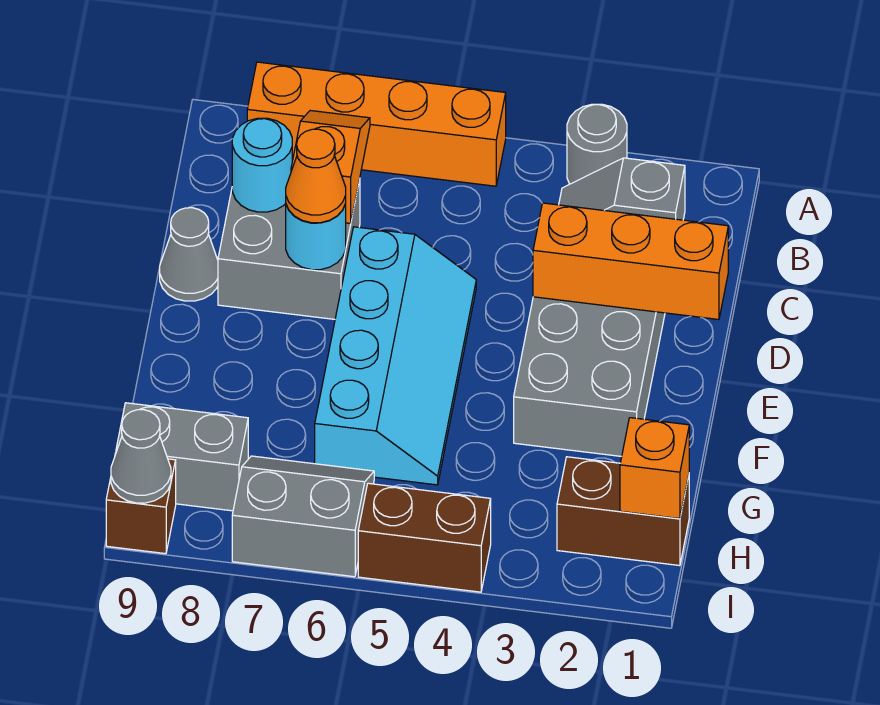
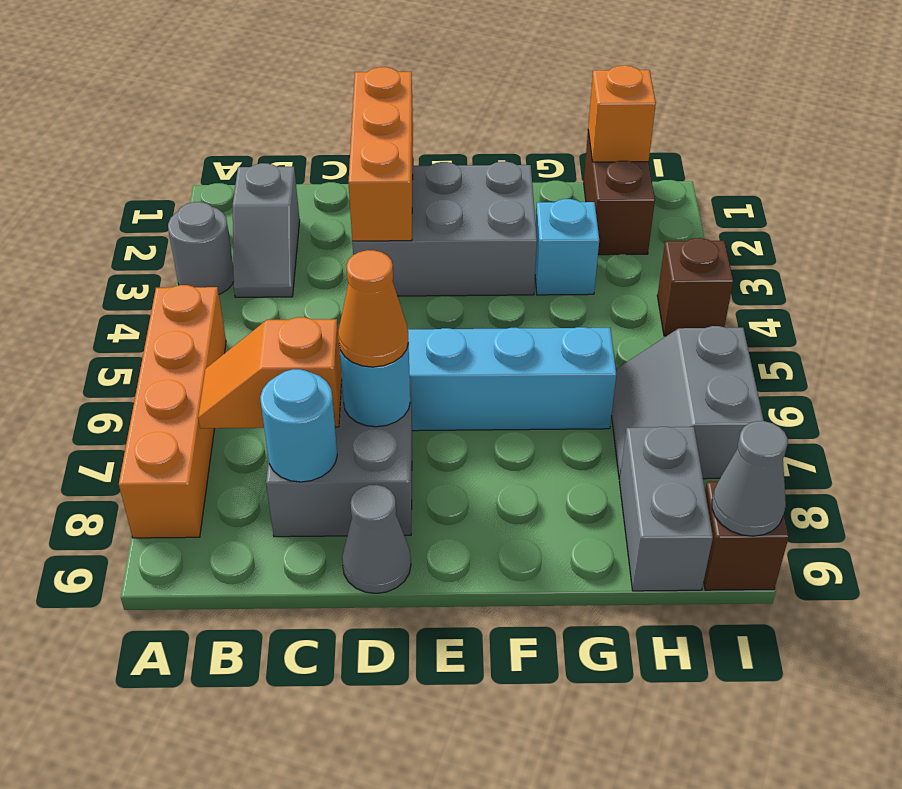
none -> cyan 1x1 brick [535,199,599,295]
brown 1x2 brick [358,483,491,592] -> brown 1x1 brick [657,238,733,336]

